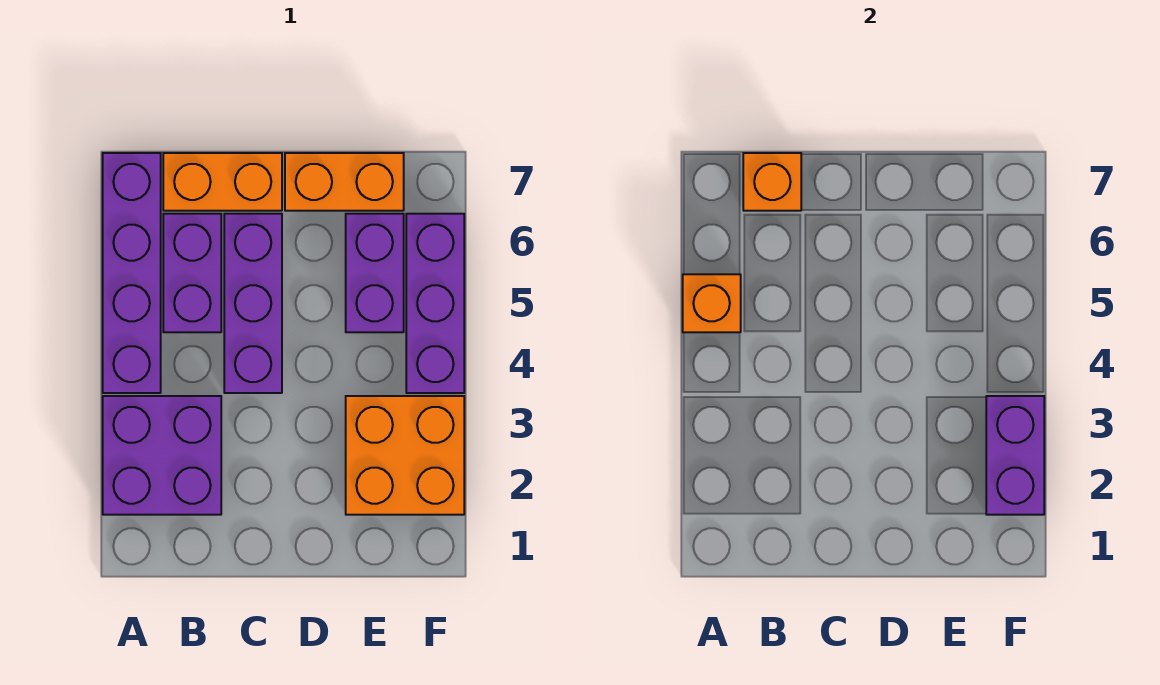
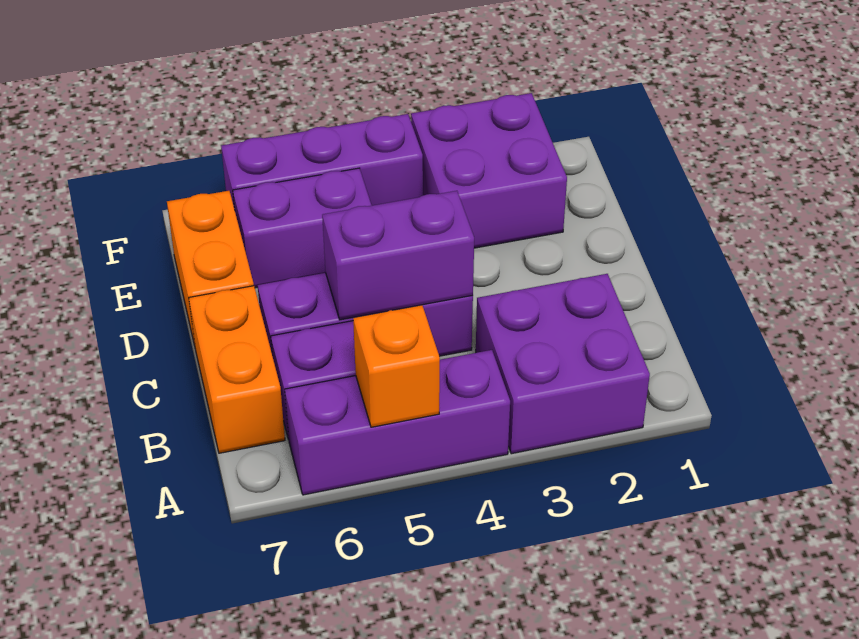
purple 1x4 brick [103,153,161,393] -> purple 1x3 brick [285,350,510,495]
orange 1x1 brick [743,153,801,211] -> none
orange 2x2 brick [346,396,464,515] -> purple 2x2 brick [411,93,567,248]
purple 1x2 brick [986,396,1044,515] -> purple 1x2 brick moved to [322,191,474,320]

